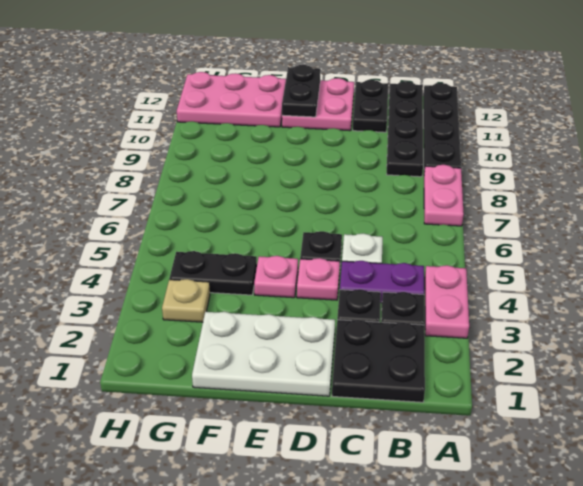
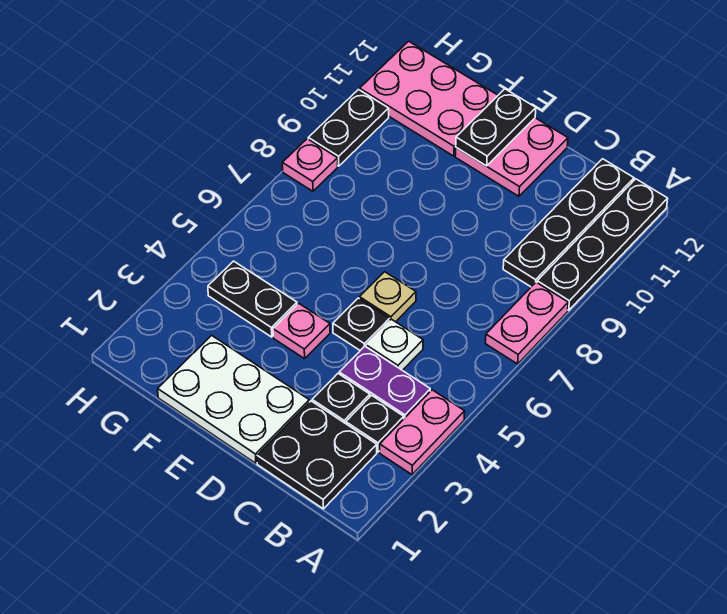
black 1x2 plate [353,80,388,132] -> black 1x2 plate moved to [308,90,389,166]
pink 1x1 plate [297,258,340,300] -> pink 1x1 plate moved to [282,139,338,191]
tan 1x1 plate [162,279,210,322] -> tan 1x1 plate moved to [359,272,416,322]

